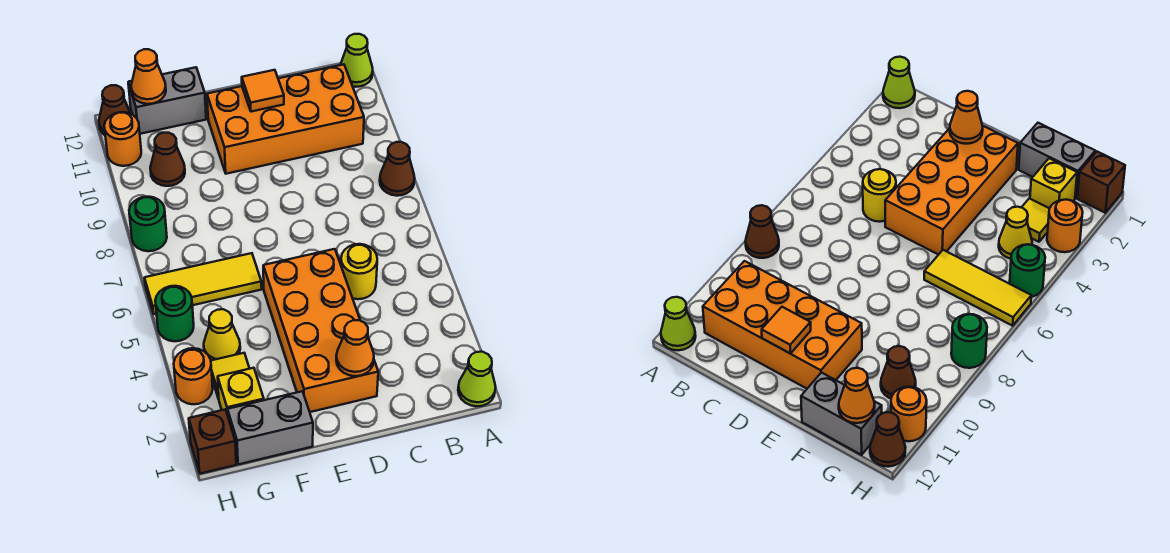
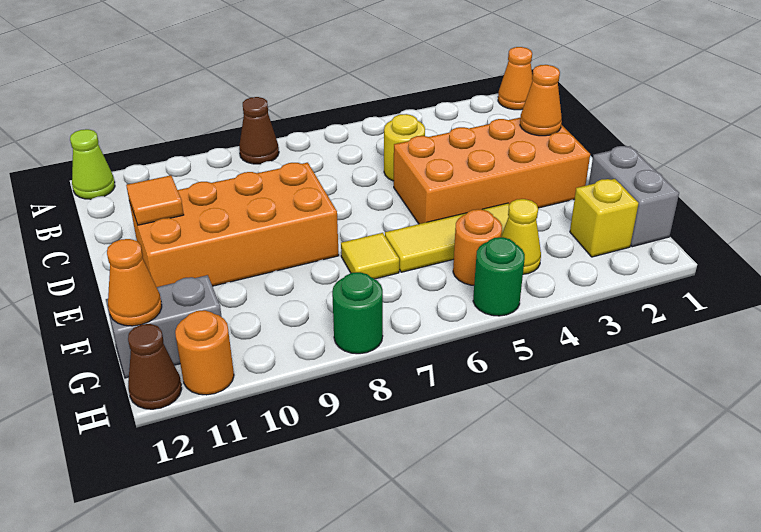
lime 1x1 cone [458,352,496,406] -> orange 1x1 cone [498,47,533,110]
orange 2x4 brick [207,64,364,174] -> orange 2x4 brick turned to [130,163,339,287]
yellow 1x3 tile [145,253,262,314] -> yellow 1x3 tile turned to [385,203,510,272]
grey 1x2 brick [128,67,206,134] -> grey 1x2 brick turned to [106,275,222,378]
yellow 1x1 tile [211,353,249,399] -> yellow 1x1 tile moved to [341,233,399,279]
brown 1x1 cone [150,133,185,186] -> none
brown 1x1 brick [189,410,236,474] -> none
orange 1x1 round brick [174,348,213,404] -> orange 1x1 round brick moved to [453,209,502,285]

